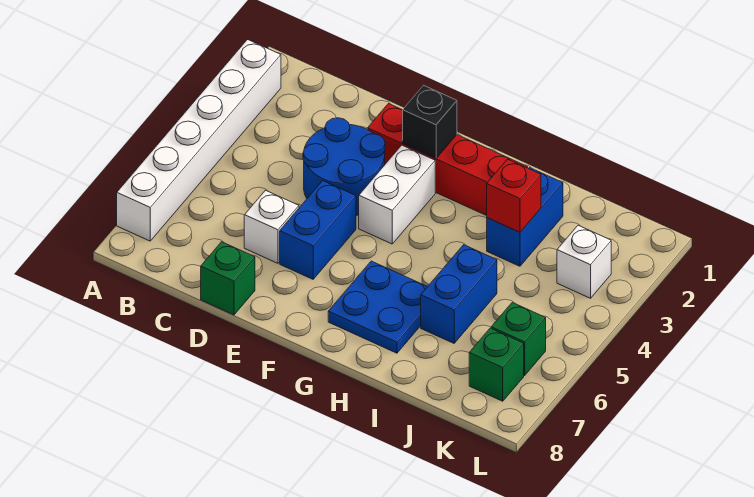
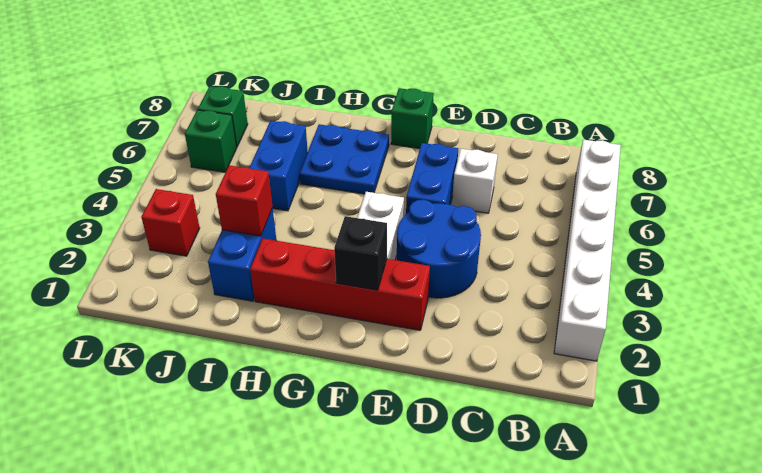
green 1x1 brick [201,242,255,315] -> green 1x1 brick moved to [391,88,434,149]
white 1x1 brick [557,225,611,298] -> red 1x1 brick [141,189,200,256]

